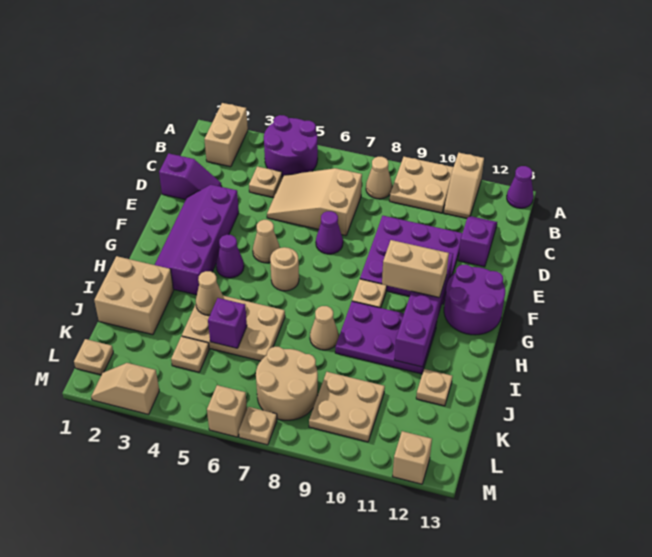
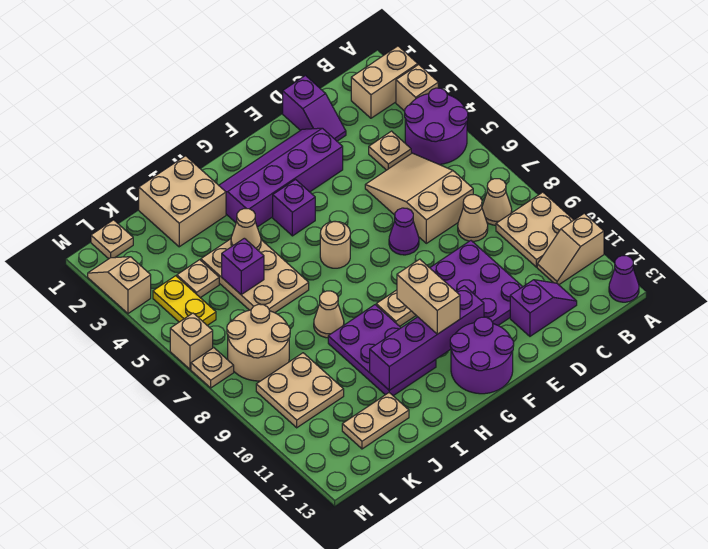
tan 1x1 cone [253,220,280,263] -> tan 1x1 cone moved to [458,195,488,241]
purple 1x1 cone [216,235,244,278] -> purple 1x1 brick [273,180,315,236]
tan 1x1 plate [416,369,452,406] -> tan 1x2 plate [342,393,409,449]
none -> yellow 1x2 plate [153,276,216,326]
tan 1x1 brick [392,431,432,484] -> tan 1x1 brick moved to [396,65,438,111]

